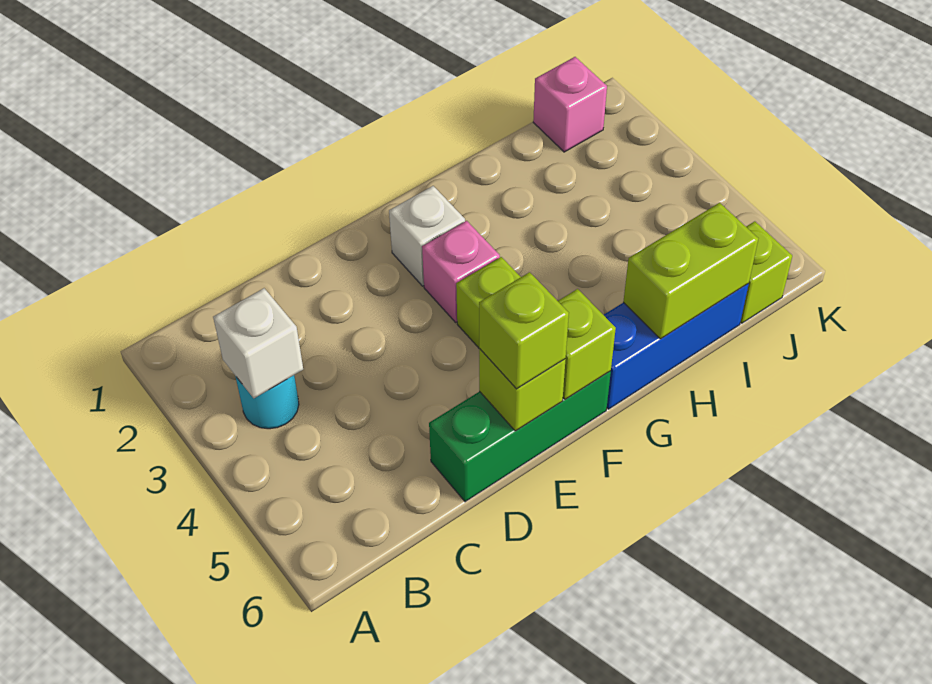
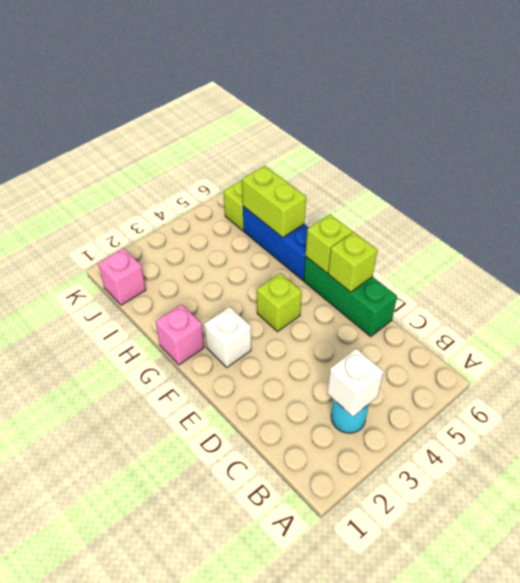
lime 1x1 brick [479,272,569,389] -> none
pink 1x1 brick [422,221,500,322] -> pink 1x1 brick moved to [155,304,204,365]

